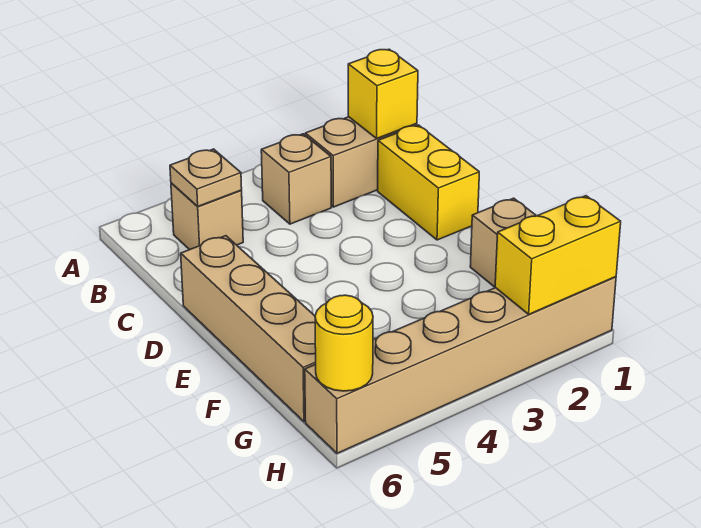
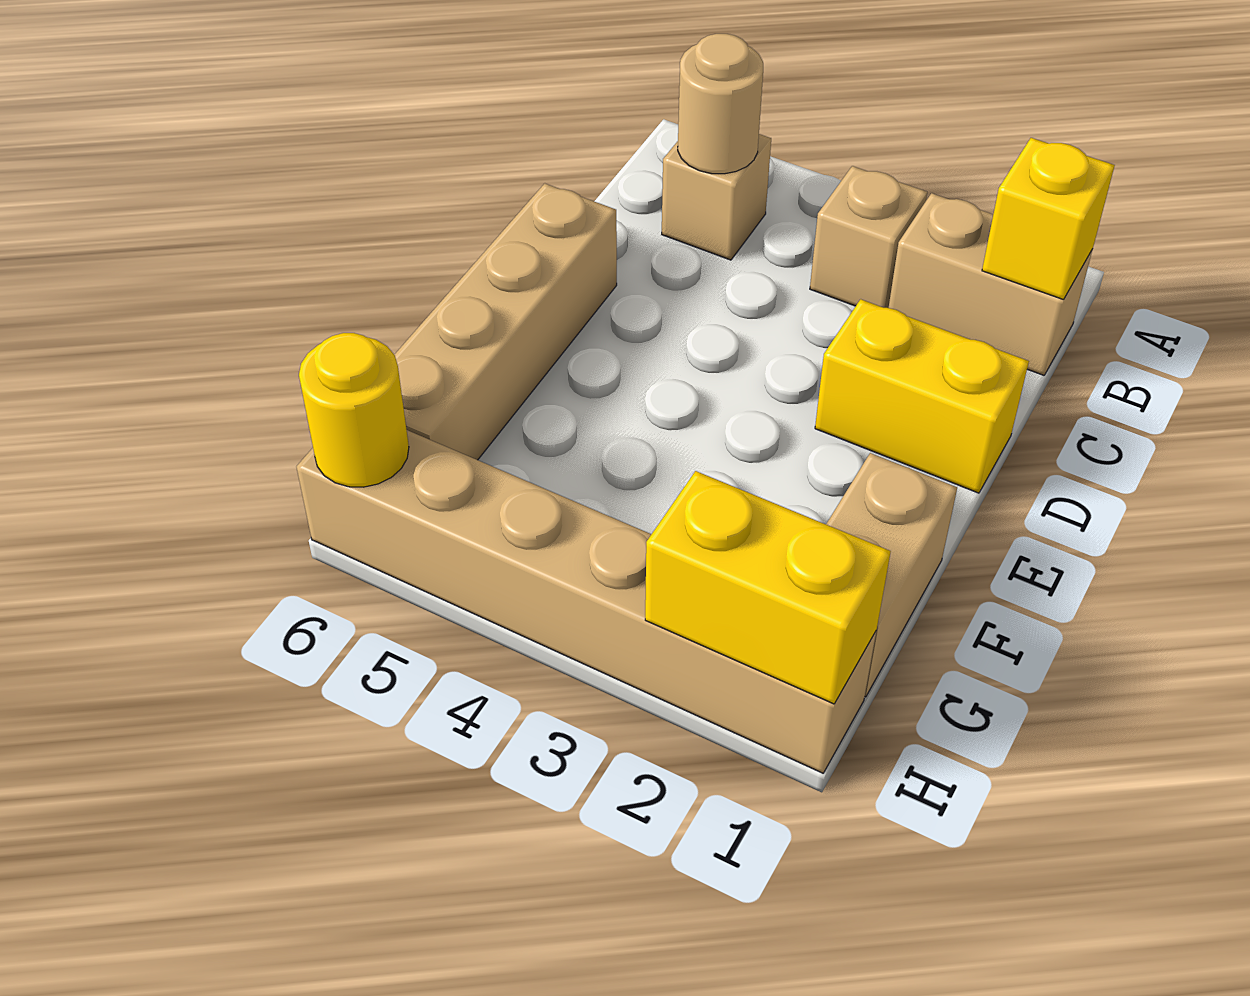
tan 1x1 plate [170,149,242,207] -> tan 1x1 round brick [678,34,763,174]
yellow 1x2 brick [378,125,479,240] -> yellow 1x2 brick turned to [815,299,1029,493]

